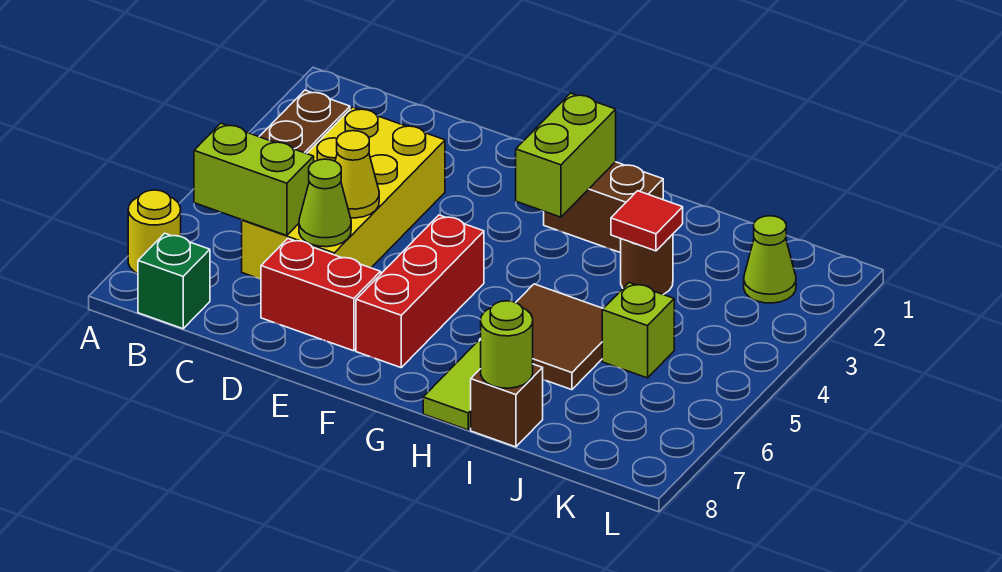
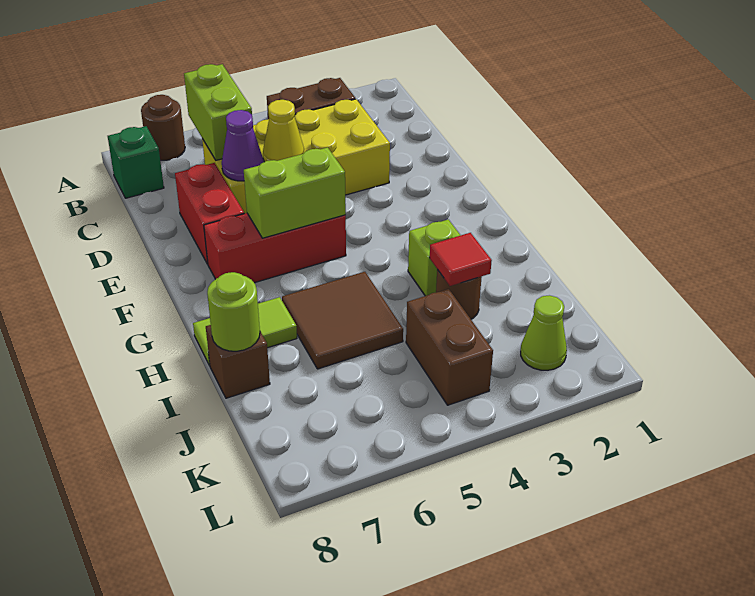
yellow 1x1 round brick [128,190,181,274] -> brown 1x1 round brick [141,95,185,160]
lime 1x1 cone [299,159,351,247] -> purple 1x1 cone [222,110,264,181]
brown 1x2 brick [544,162,663,253] -> brown 1x2 brick moved to [406,289,493,405]
lime 1x2 brick [516,93,616,217] -> lime 1x2 brick moved to [244,147,346,238]
lime 1x1 brick [602,283,674,378] -> lime 1x1 brick moved to [408,219,461,296]

